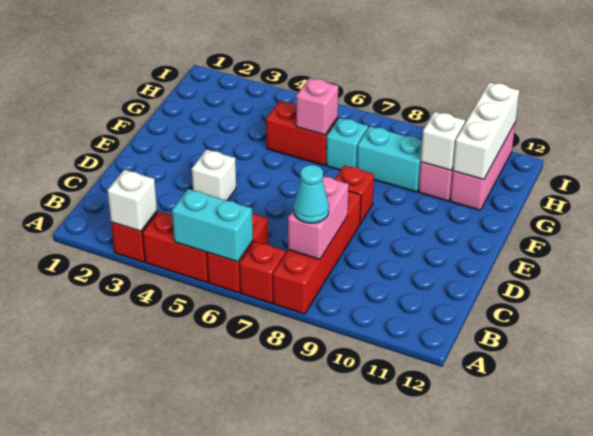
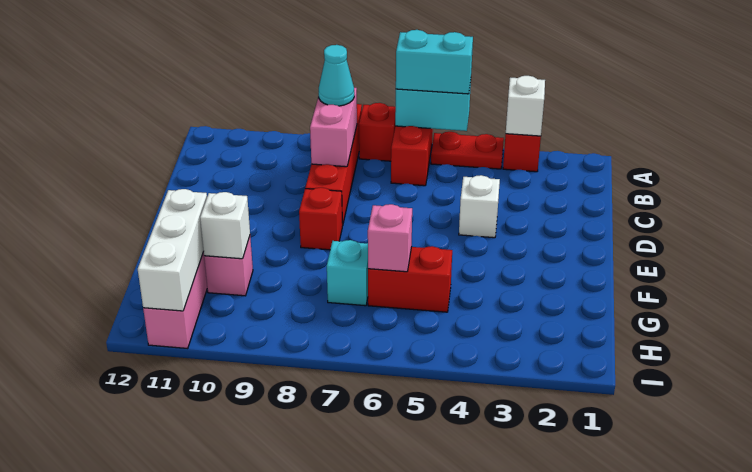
red 1x2 brick [142,211,208,283] -> red 1x2 plate [431,132,504,169]
cyan 1x2 brick [357,126,422,192] -> cyan 1x2 brick moved to [396,30,473,94]

